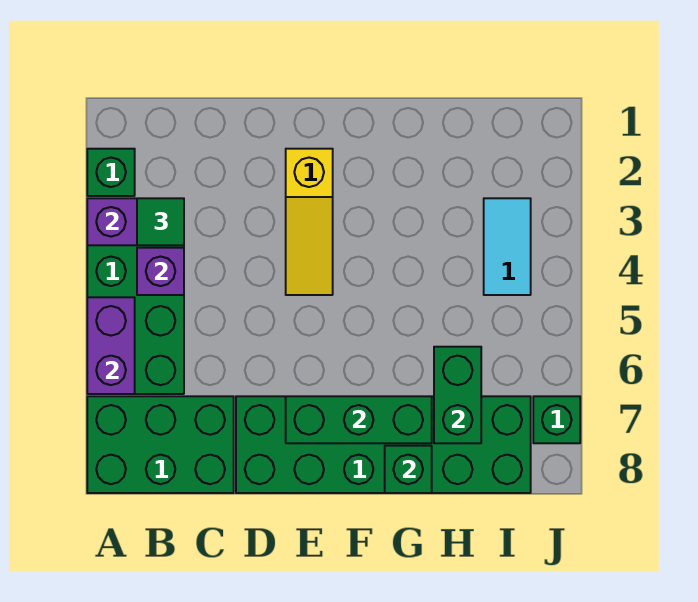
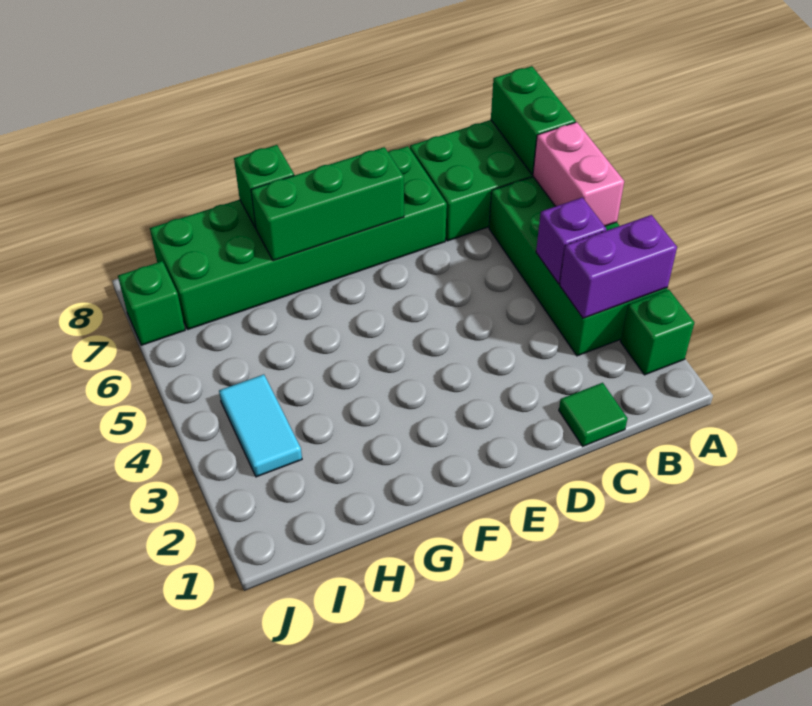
purple 1x2 brick [87,297,135,394] -> pink 1x2 brick [533,122,624,226]
green 1x1 tile [137,198,184,245] -> green 1x1 tile moved to [559,383,627,446]
yellow 1x3 slope [286,149,333,295] -> none
green 1x2 brick [434,347,481,443] -> green 1x2 brick moved to [491,66,576,175]

